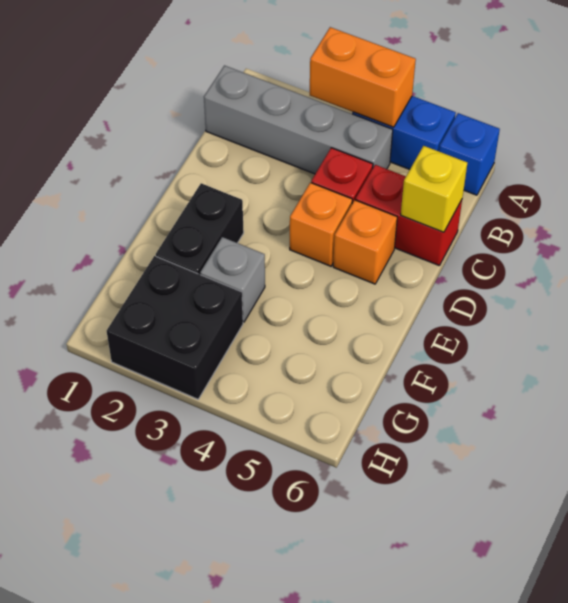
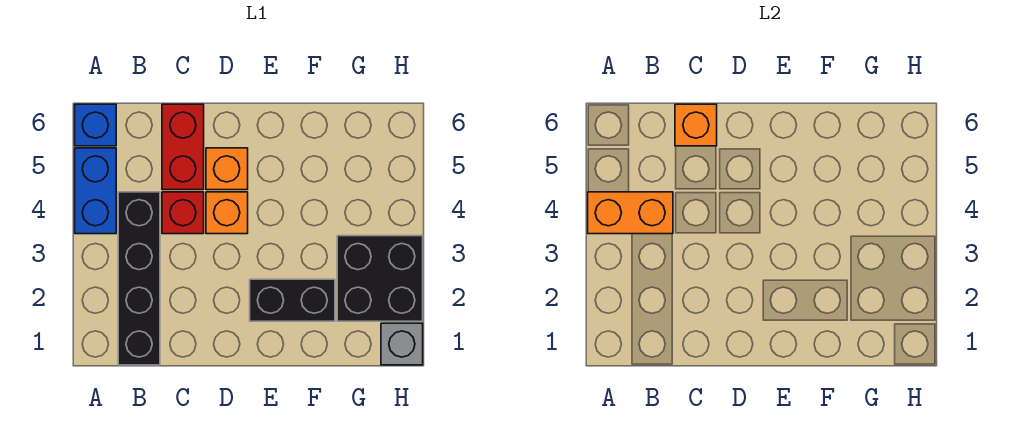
orange 1x2 brick [310,27,416,127] -> orange 1x2 brick turned to [588,192,673,234]
grey 1x4 brick [204,66,393,174] -> black 1x4 brick [118,192,160,365]
yellow 1x1 brick [401,146,467,232] -> orange 1x1 brick [675,104,717,146]
grey 1x1 brick [200,237,265,322] -> grey 1x1 brick moved to [381,323,423,365]

